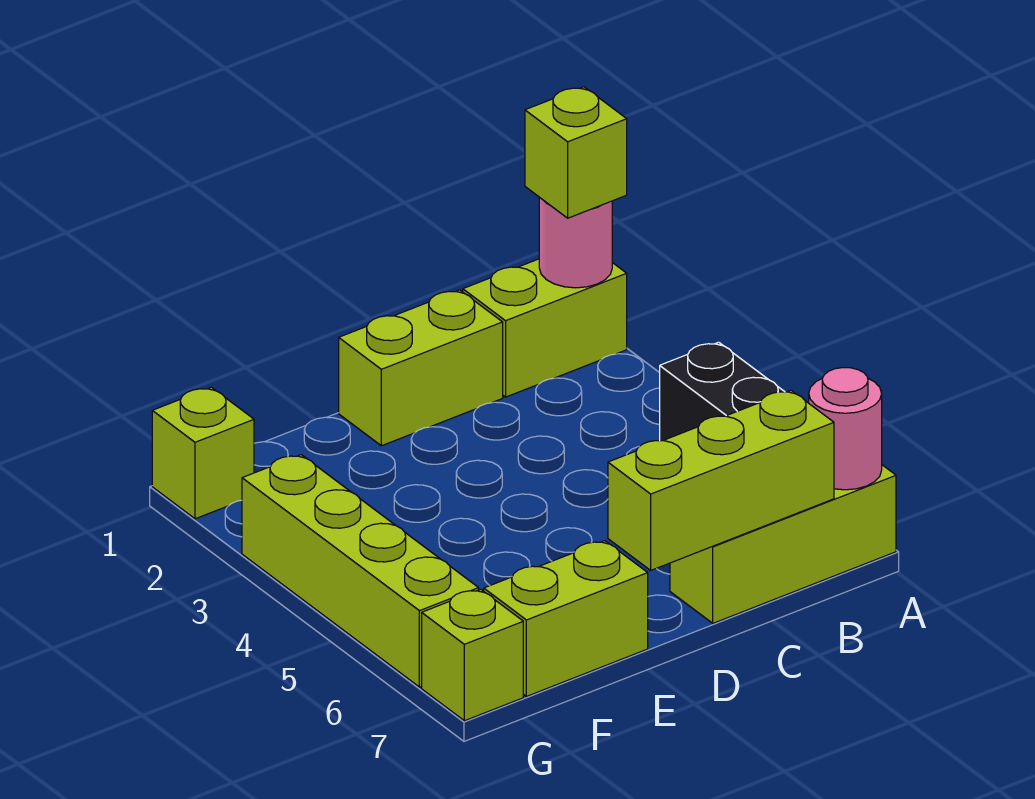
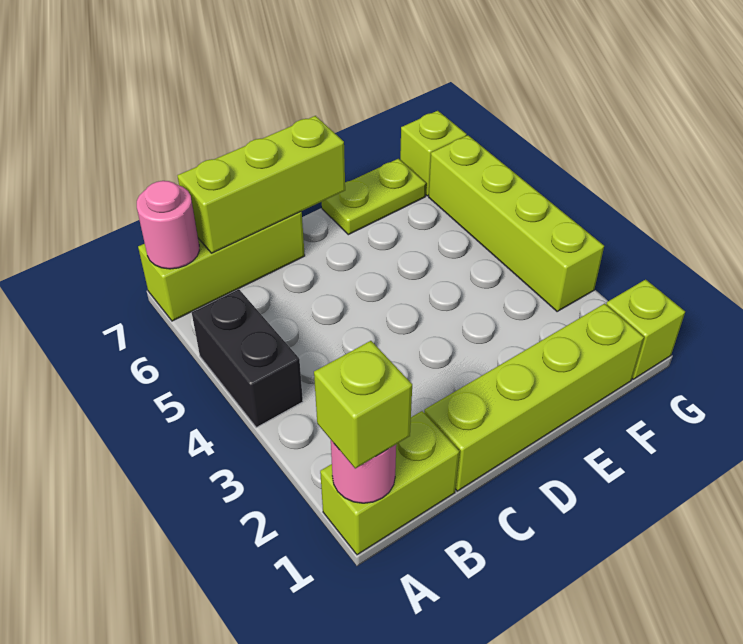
lime 1x2 brick [339,290,503,446] -> lime 1x4 brick [424,304,644,491]
lime 1x2 brick [484,541,648,696] -> lime 1x2 plate [322,159,426,235]

